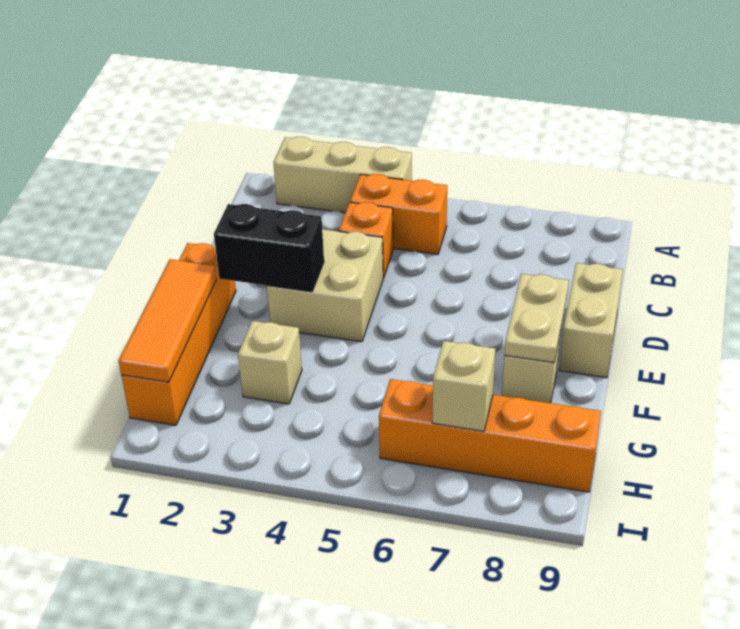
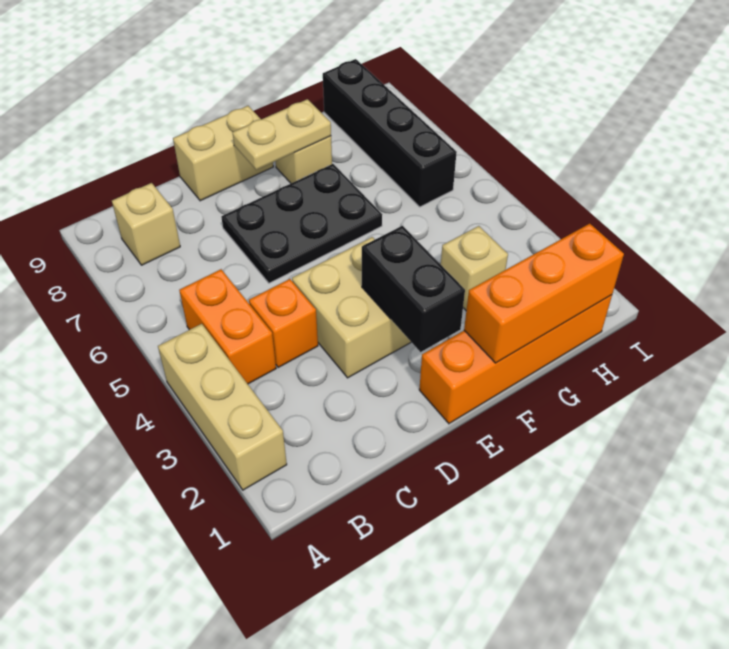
none -> black 2x3 plate [221,164,382,283]
orange 1x3 tile [118,259,216,382] -> orange 1x3 brick [464,224,624,363]
orange 1x4 brick [379,379,601,492] -> black 1x4 brick [323,59,457,207]
tan 1x1 brick [432,341,495,431] -> tan 1x1 brick moved to [112,183,180,265]

